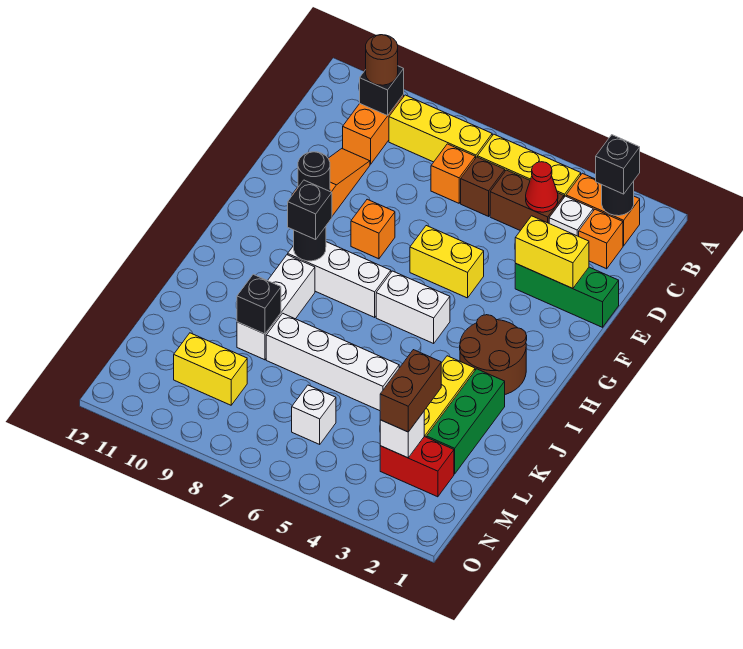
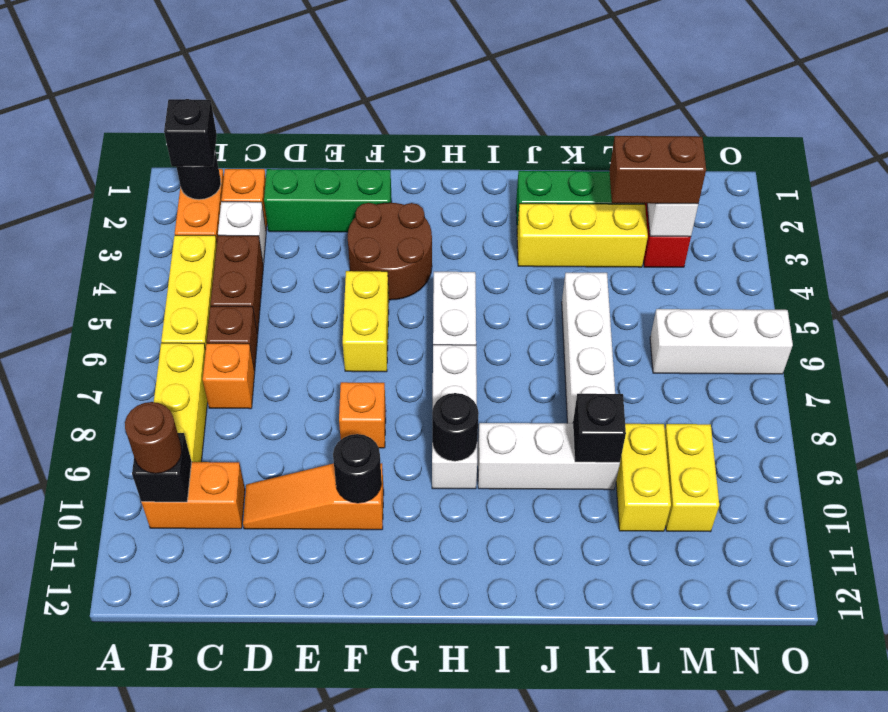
red 1x1 cone [526,162,558,212] -> none
green 1x3 brick [515,264,619,327] -> green 1x3 brick turned to [264,169,392,232]
yellow 1x2 brick [515,216,589,289] -> yellow 1x2 brick moved to [616,424,671,531]
brown 2x2 round brick [460,315,527,394] -> brown 2x2 round brick moved to [348,203,432,300]
black 1x1 brick [288,180,332,239] -> none
white 1x1 brick [292,385,336,444] -> white 1x3 brick [650,309,793,374]

